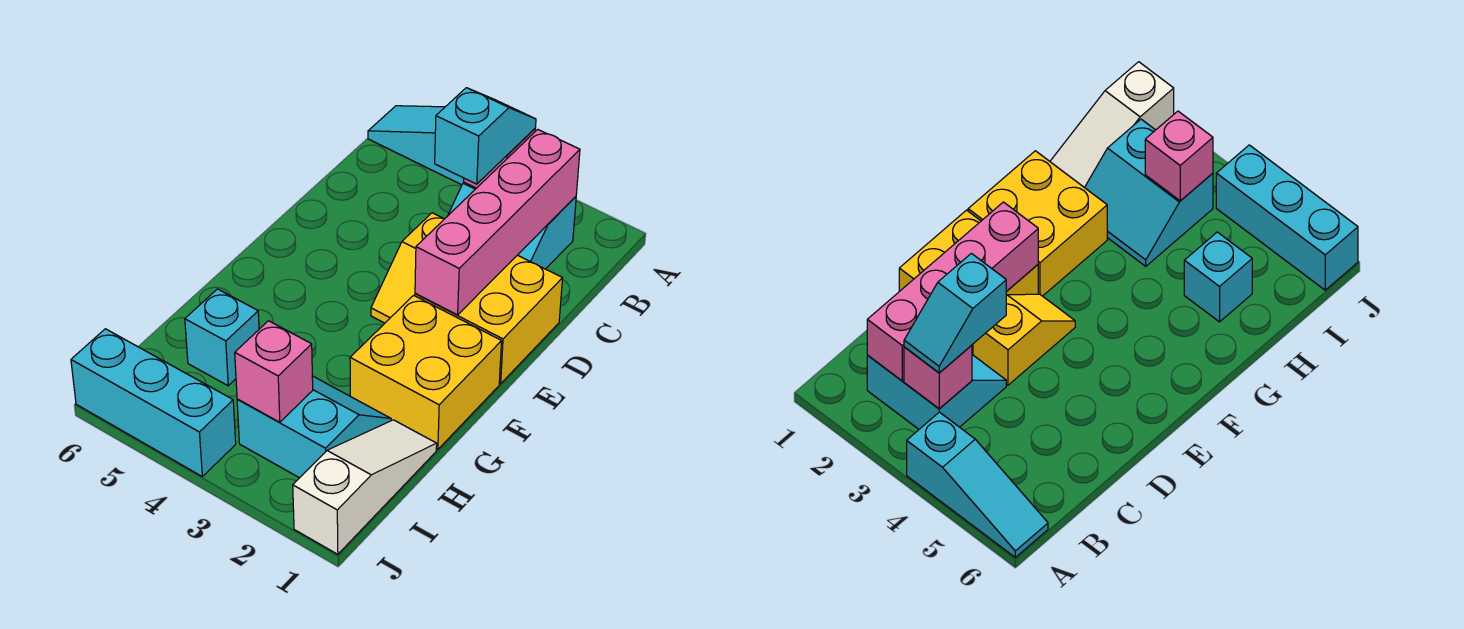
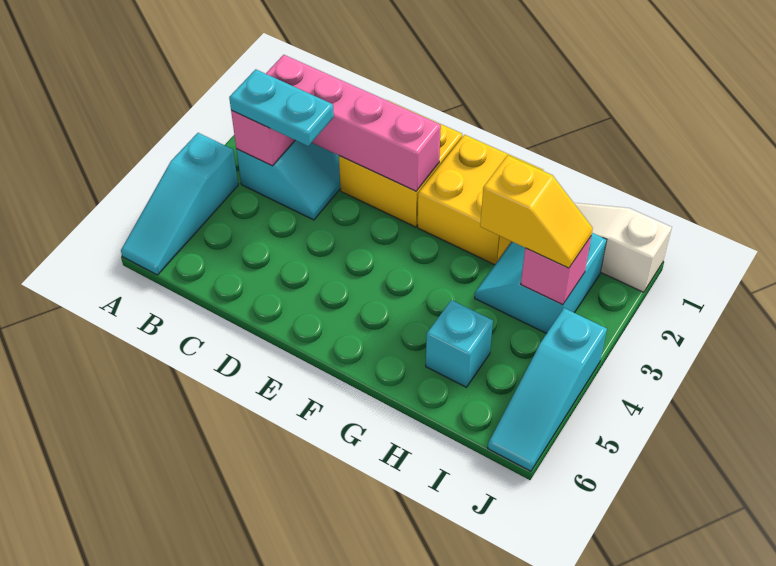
cyan 1x2 slope [435,88,536,184] -> cyan 1x2 plate [229,69,334,146]
yellow 1x2 slope [371,213,444,323] -> yellow 1x2 slope moved to [480,155,593,268]
cyan 1x3 brick [71,329,236,476] -> cyan 1x3 slope [488,308,607,471]

